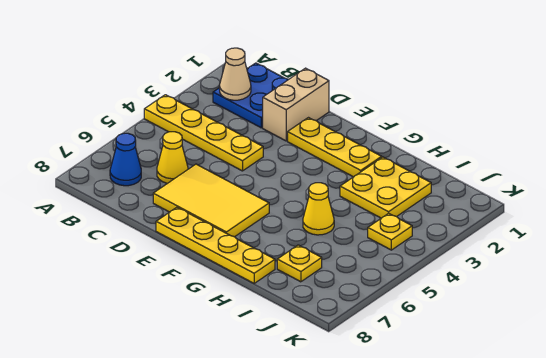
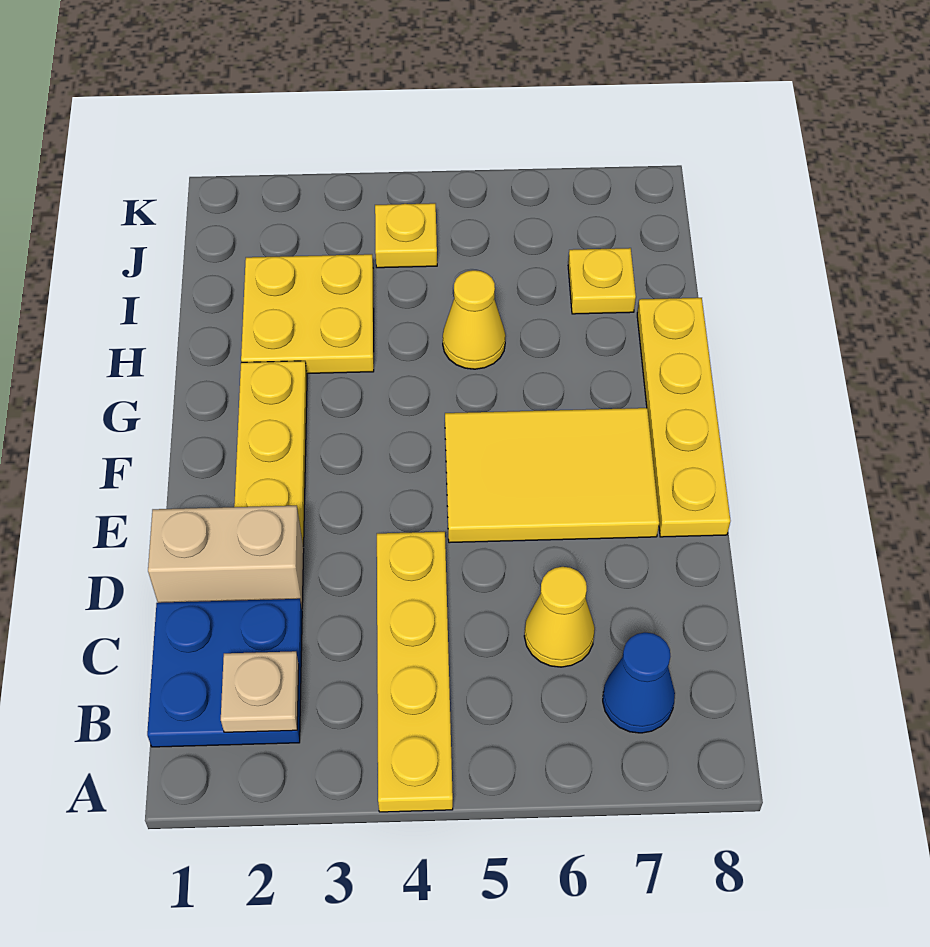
tan 1x1 cone [220,48,251,100] -> tan 1x1 plate [221,651,299,732]
yellow 2x3 tile [153,164,269,237] -> yellow 2x3 tile turned to [445,408,659,543]

